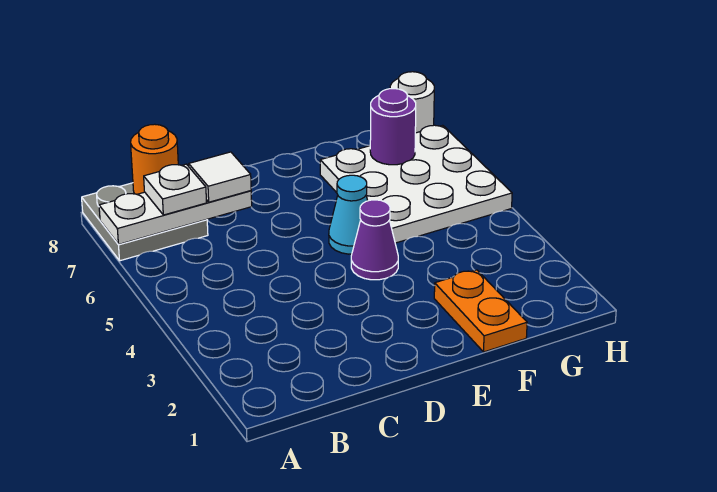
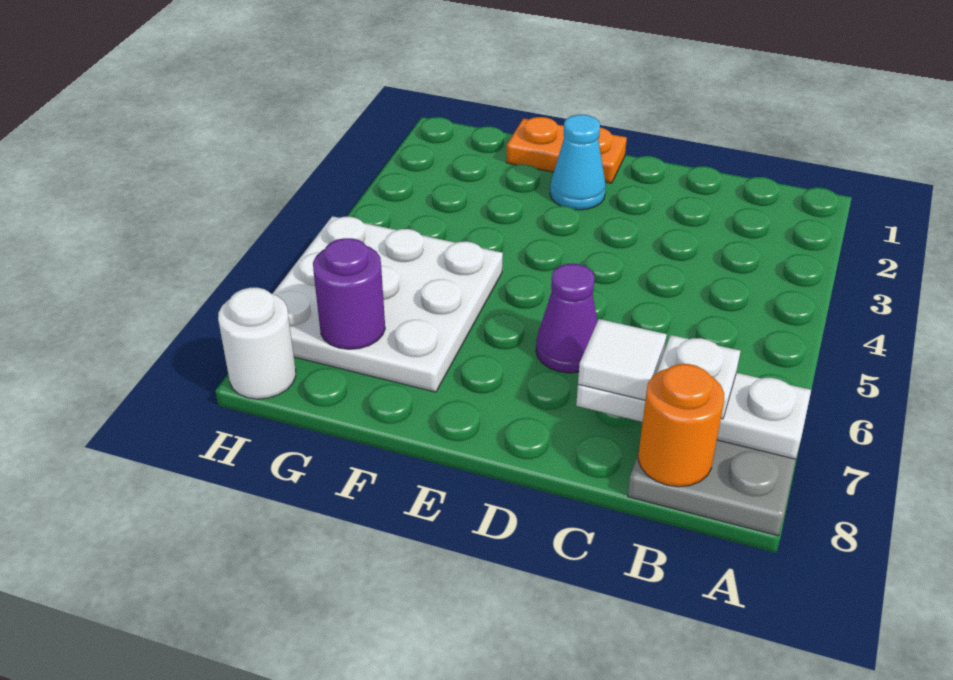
purple 1x1 cone [351,200,398,280] -> purple 1x1 cone moved to [536,264,597,373]
cyan 1x1 cone [329,175,368,254] -> cyan 1x1 cone moved to [550,115,606,210]
orange 1x2 plate [434,270,527,352] -> orange 1x2 plate turned to [506,117,627,183]

